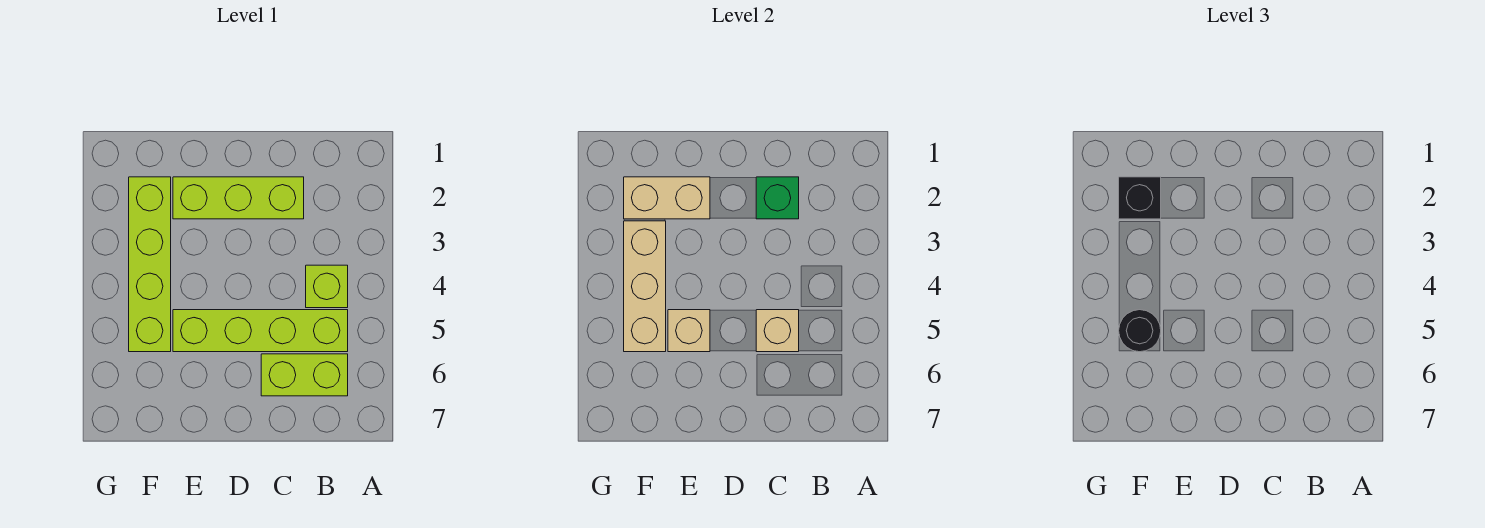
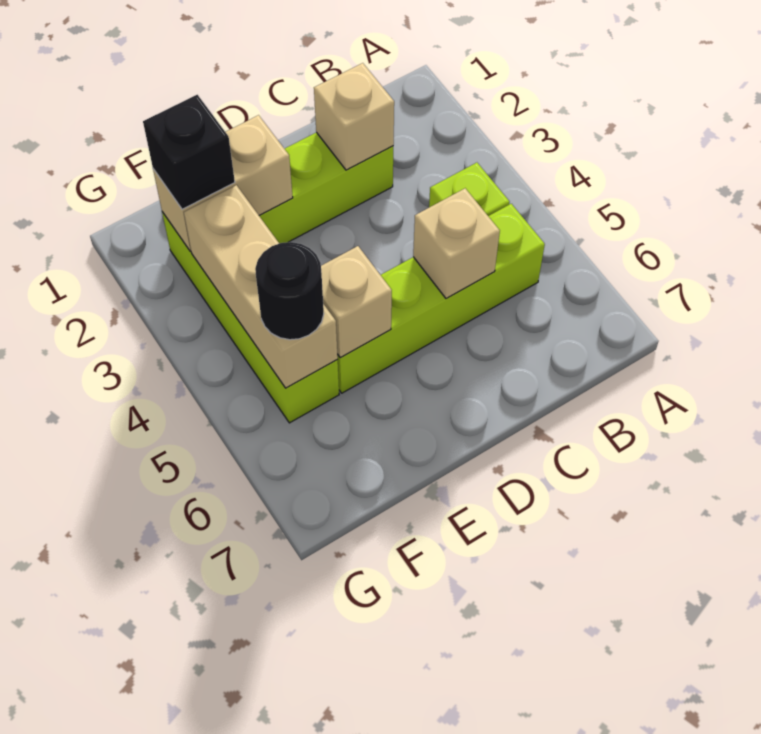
lime 1x2 brick [261,354,348,396] -> none
green 1x1 brick [756,177,799,219] -> tan 1x1 brick [314,63,394,170]

